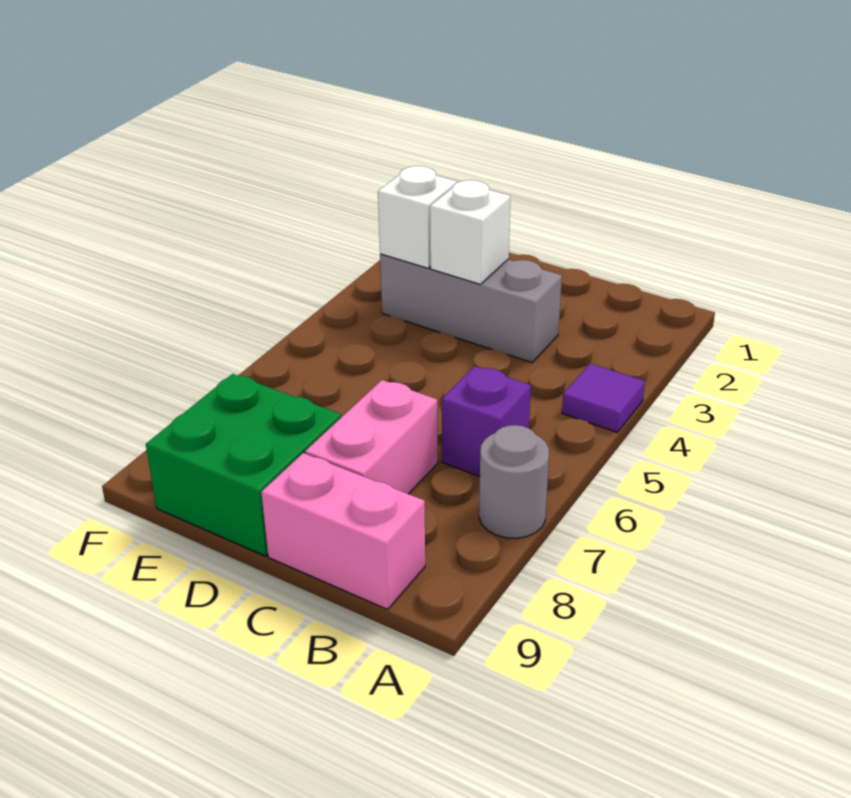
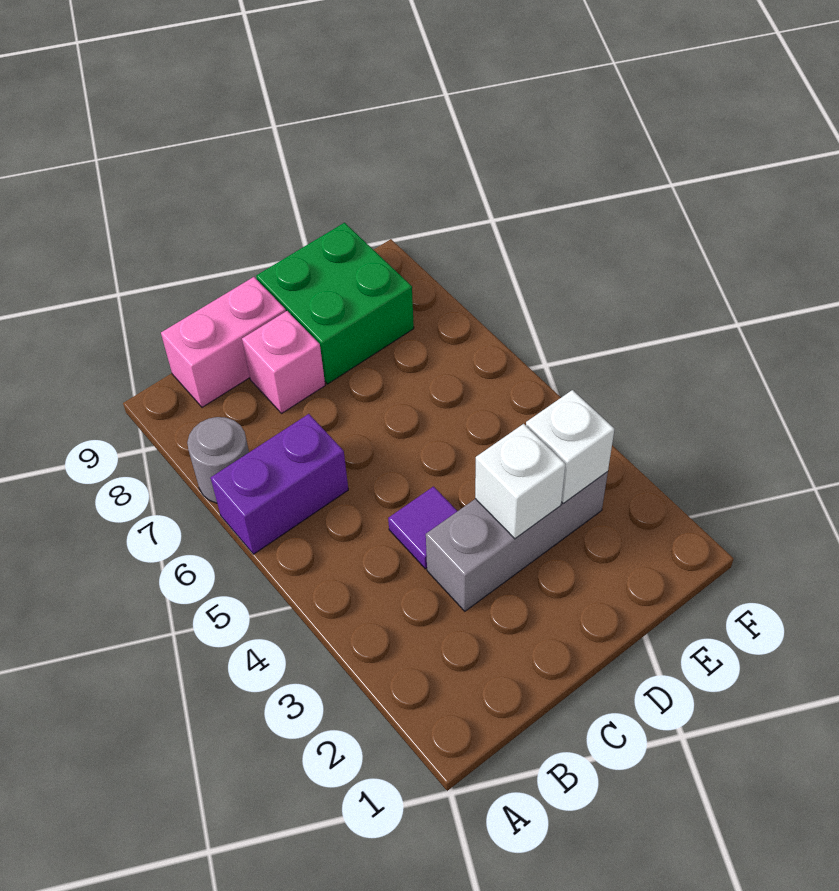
purple 1x1 tile [562,364,645,432] -> purple 1x1 tile moved to [388,487,457,569]
purple 1x1 brick [442,366,531,476] -> purple 1x2 brick [211,414,348,554]
pink 1x2 brick [305,380,438,494] -> pink 1x1 brick [242,311,325,413]

